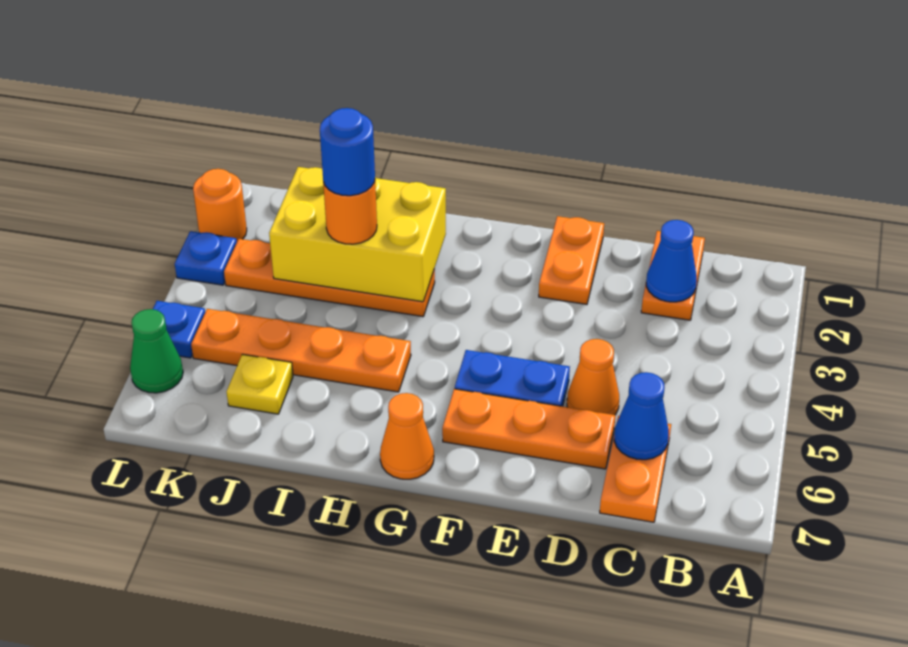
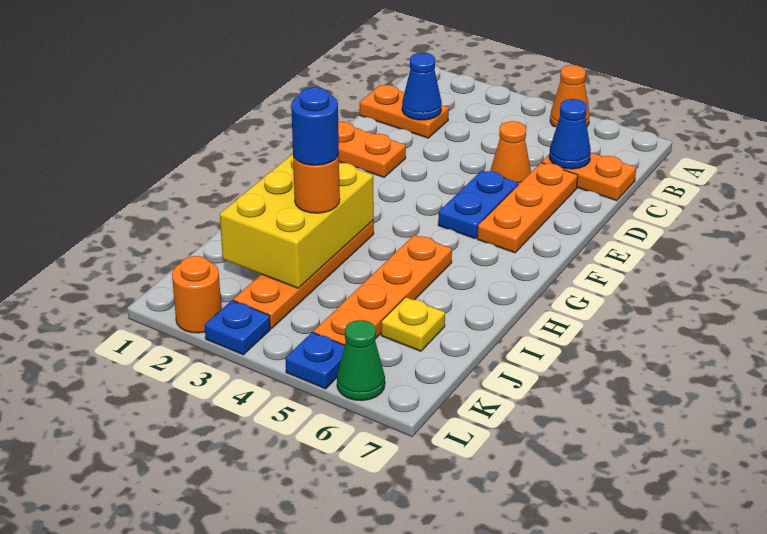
orange 1x1 cone [380,393,434,479] -> orange 1x1 cone moved to [550,65,590,127]

